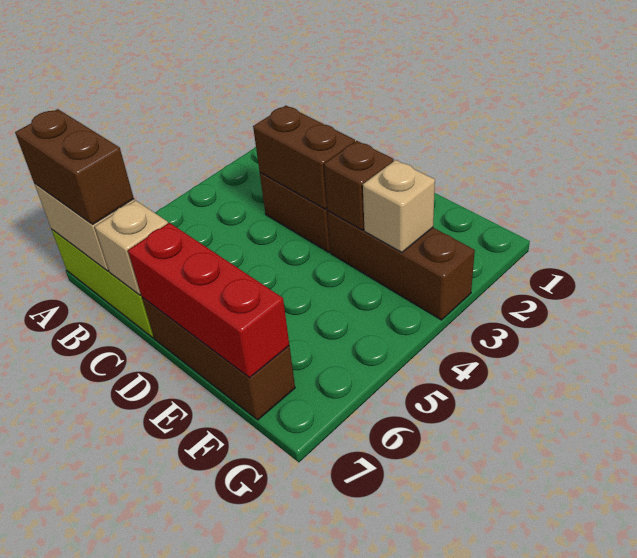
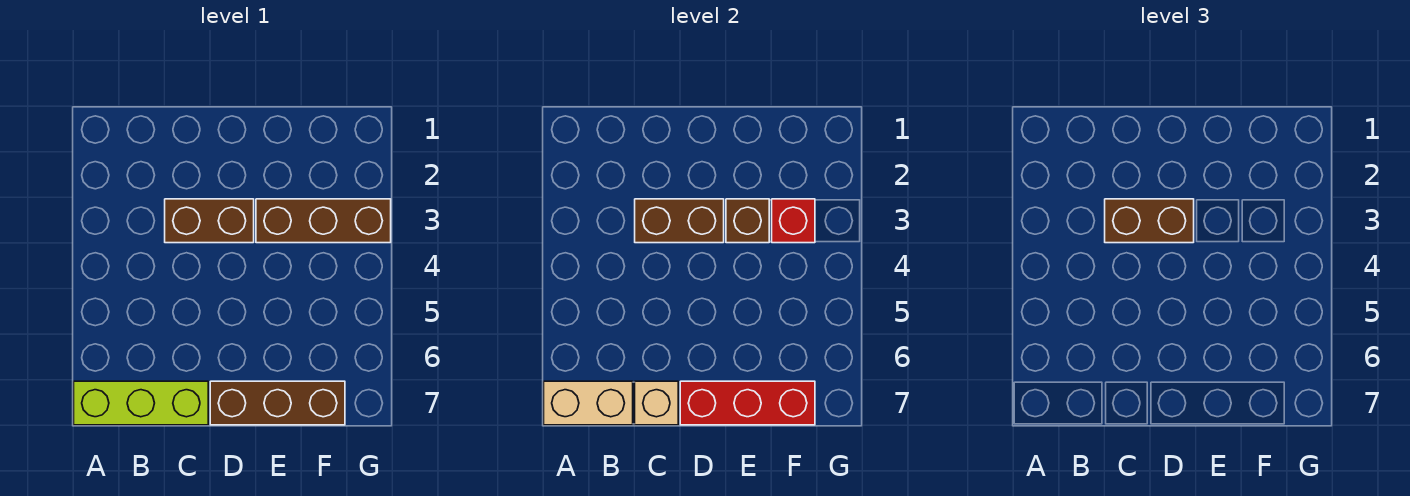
brown 1x2 brick [15,109,134,225] -> brown 1x2 brick moved to [1105,199,1194,243]
tan 1x1 brick [363,160,435,252] -> red 1x1 brick [772,199,815,243]

